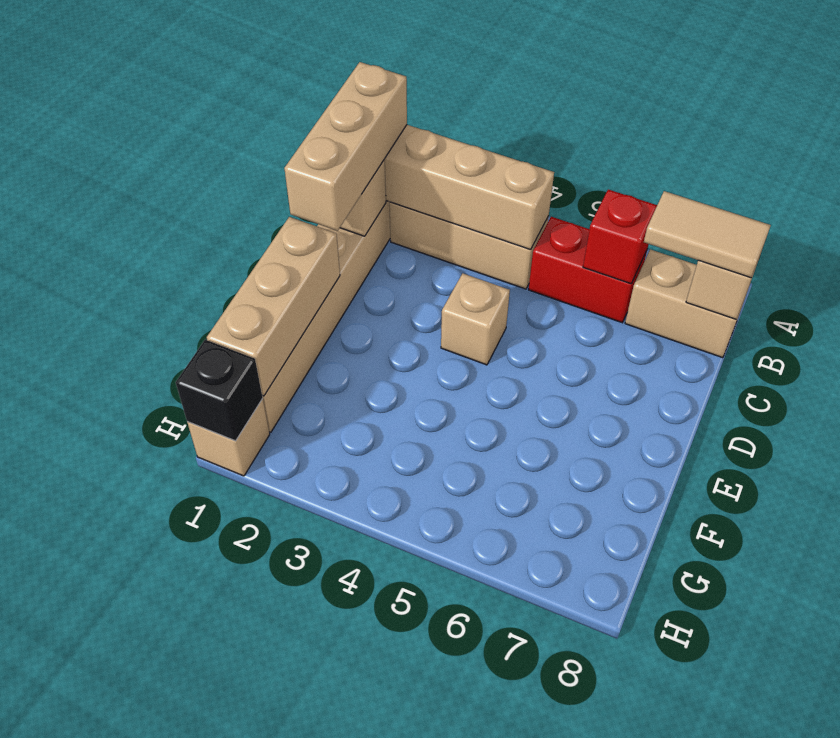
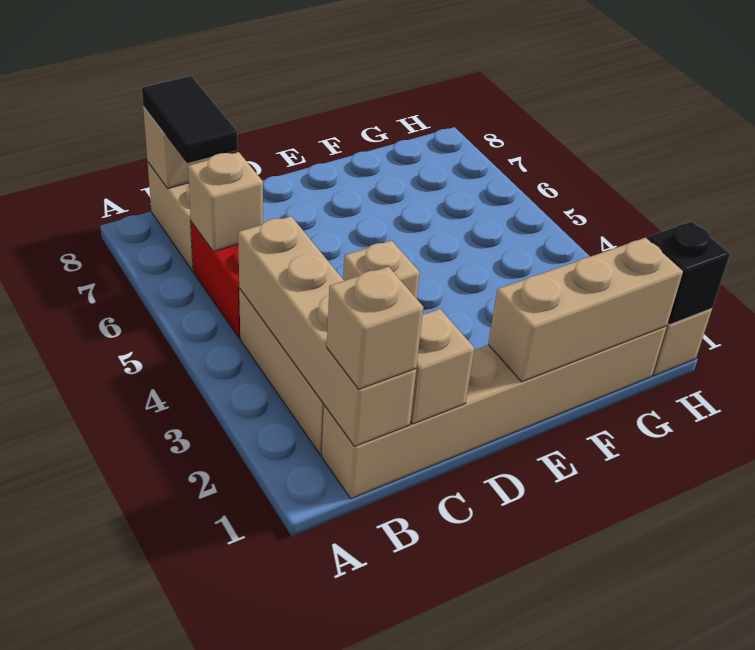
tan 1x3 brick [284,62,407,231] -> tan 1x1 brick [327,267,423,389]
red 1x1 brick [583,190,657,284] -> tan 1x1 brick [188,152,263,252]
tan 1x2 tile [644,191,771,278] -> black 1x2 tile [142,76,238,163]

